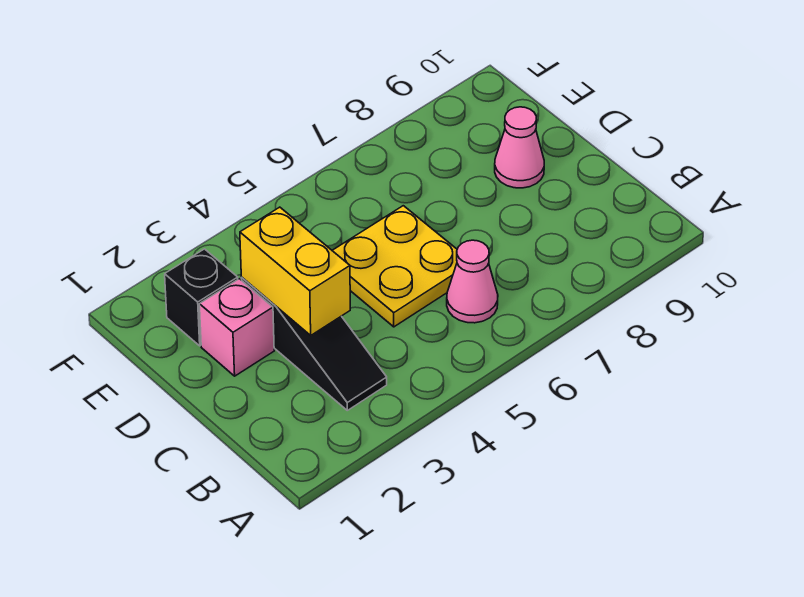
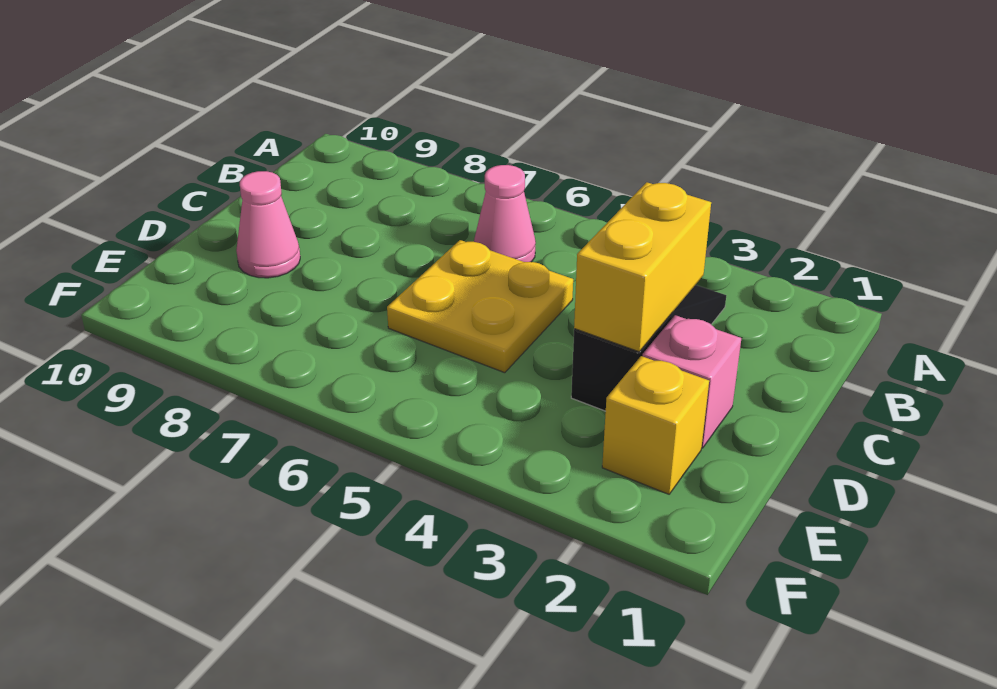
black 1x1 brick [165,249,238,346] -> yellow 1x1 brick [602,356,709,494]

